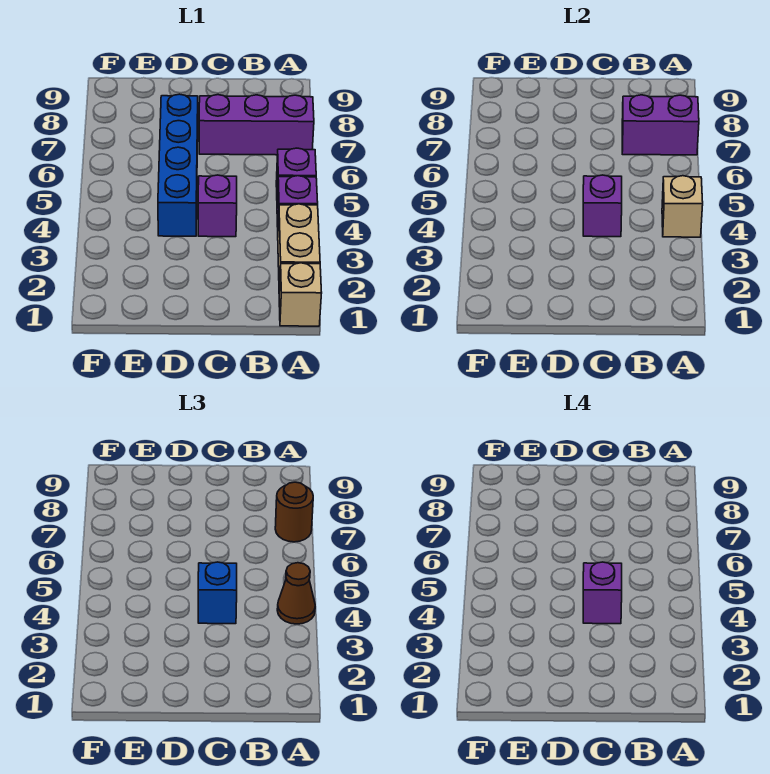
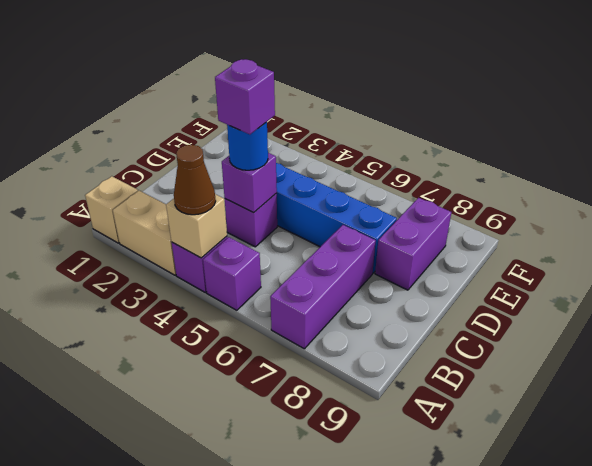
purple 1x2 brick [622,95,699,155] -> purple 1x2 brick moved to [375,198,451,290]
brown 1x1 round brick [275,482,313,542] -> none
blue 1x1 brick [198,562,237,624] -> blue 1x1 round brick [227,122,268,170]

